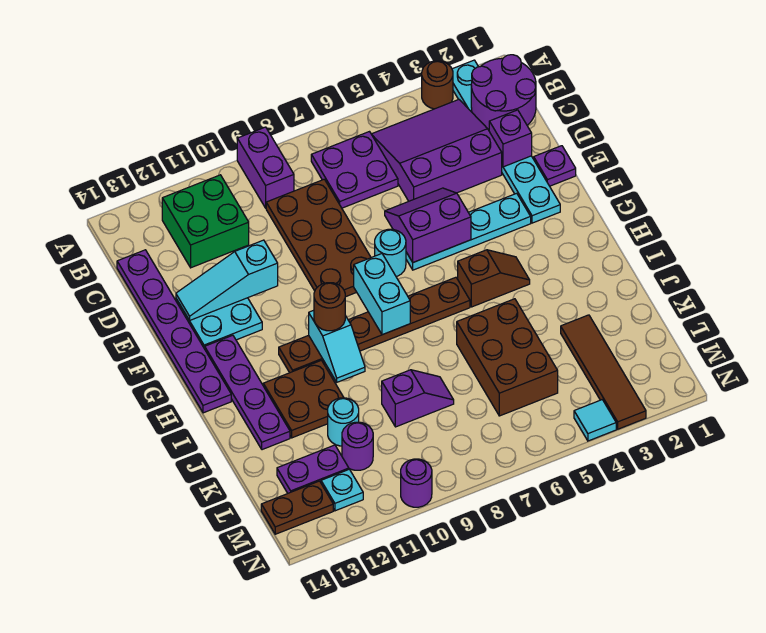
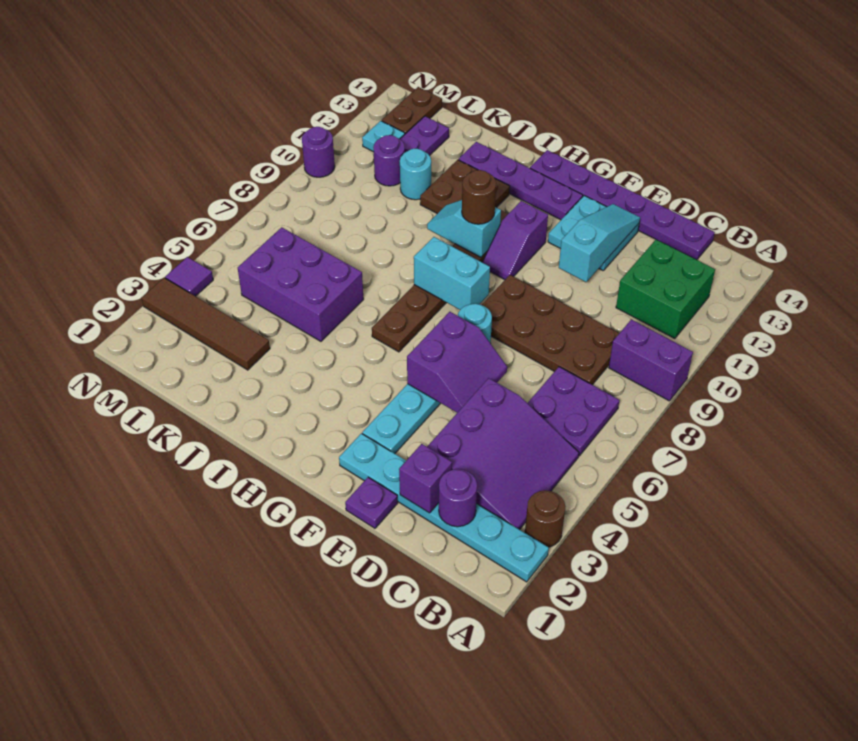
purple 2x2 round brick [471,55,536,130] -> purple 1x1 round brick [439,469,477,527]
brown 1x2 slope [458,250,530,307] -> none
brown 2x3 brick [457,299,558,416] -> purple 2x3 brick [238,227,364,341]
purple 1x2 slope [382,370,454,427] -> purple 1x2 slope moved to [482,201,548,280]
cyan 1x1 tile [574,400,616,441] -> purple 1x1 tile [165,257,213,296]

